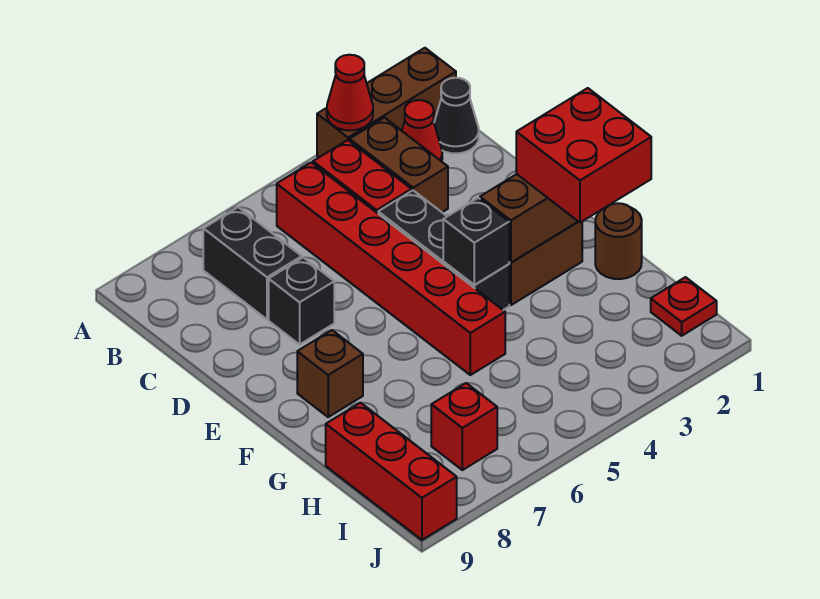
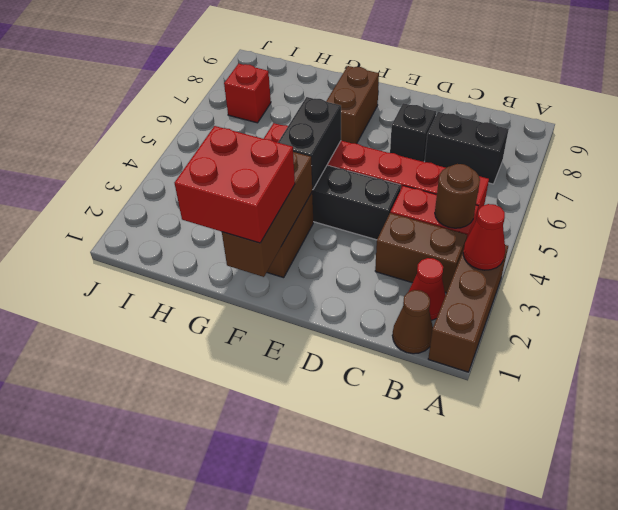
black 1x1 cone [434,78,479,153] -> brown 1x1 cone [392,290,433,354]
black 1x1 brick [443,198,509,285] -> black 1x2 brick [278,97,341,190]
brown 1x1 brick [297,330,363,417] -> brown 1x2 brick [326,66,379,144]
brown 1x1 round brick [595,203,642,279] -> brown 1x1 round brick moved to [435,164,480,228]
red 1x3 brick [326,403,457,540] -> none
red 1x1 plate [651,277,717,336] -> none

